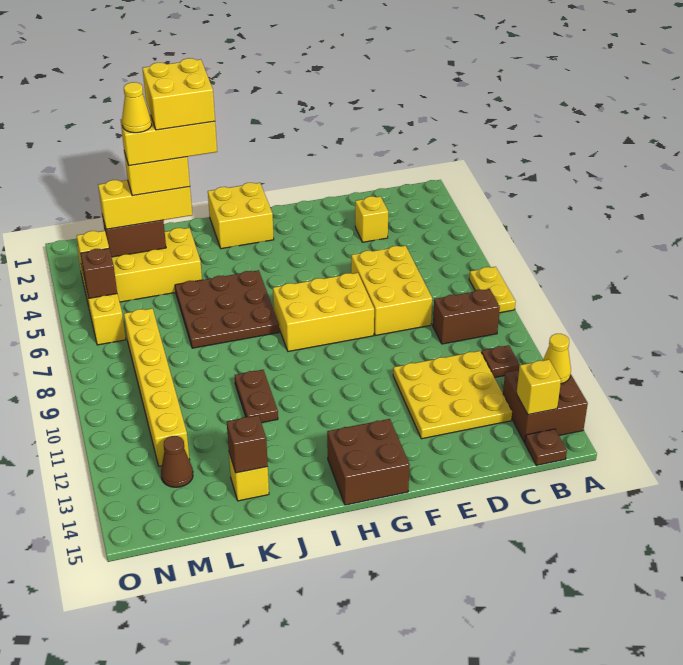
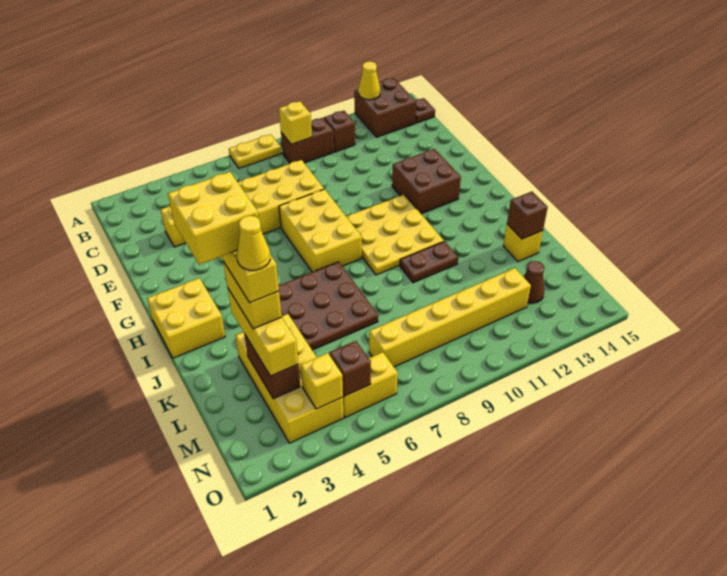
brown 1x2 brick [433,289,500,344] -> brown 1x2 brick turned to [281,118,334,163]
brown 1x1 plate [481,345,520,378] -> brown 1x1 brick [324,111,355,152]
yellow 1x1 brick [516,360,561,415] -> yellow 1x1 brick moved to [279,101,312,144]
yellow 3x3 plate [393,351,512,439] -> yellow 3x3 plate moved to [346,195,444,275]
brown 2x2 brick [327,419,410,505] -> brown 2x2 brick moved to [392,149,461,214]

